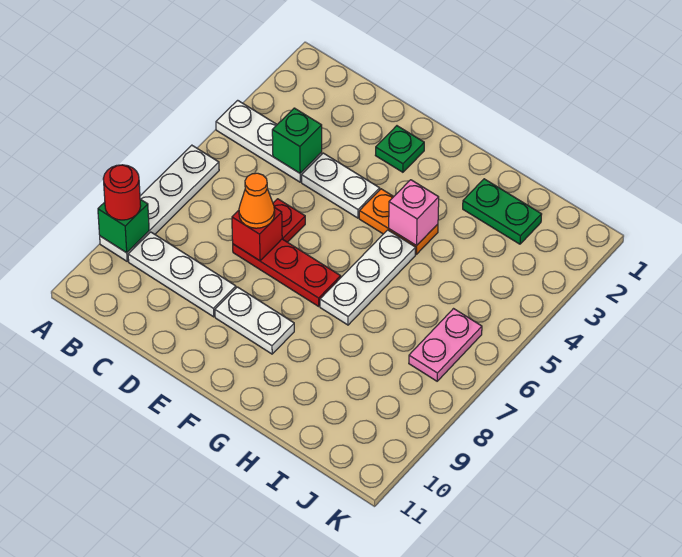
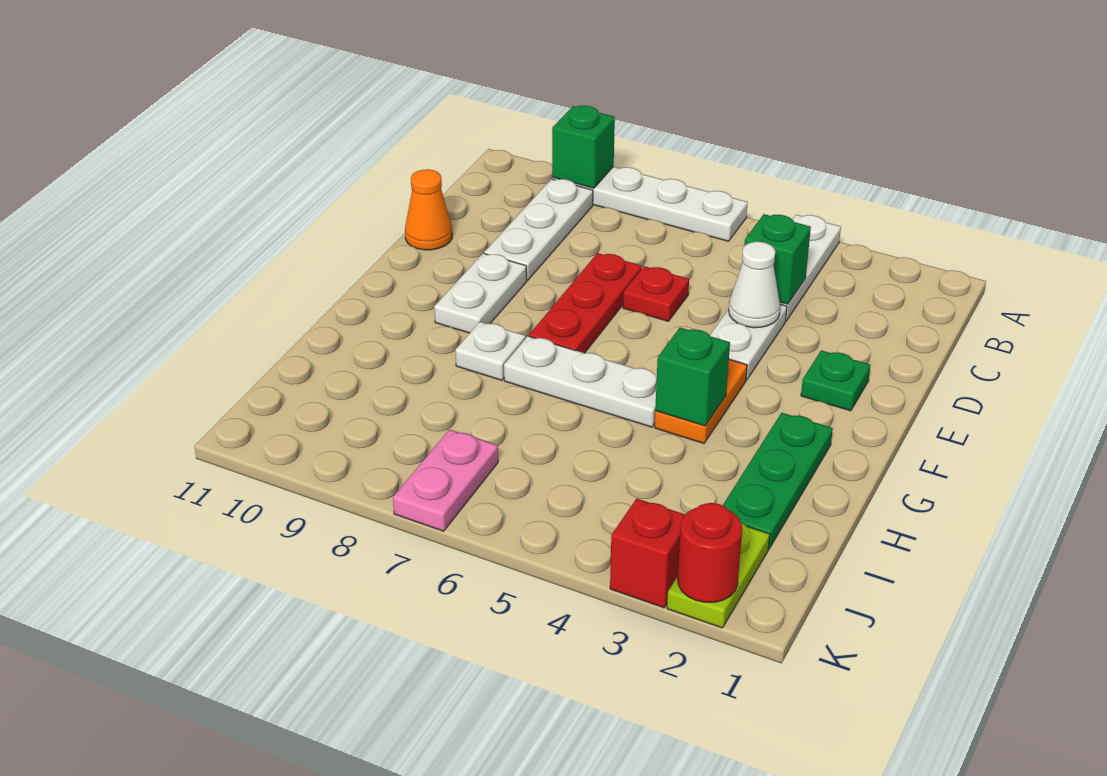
red 1x1 round brick [103,165,141,220] -> red 1x1 round brick moved to [678,503,742,602]
none -> white 1x1 cone [729,242,780,328]
red 1x1 brick [232,207,282,261] -> red 1x1 brick moved to [610,499,685,608]
orange 1x1 cone [239,173,275,228] -> orange 1x1 cone moved to [405,169,452,250]
pink 1x1 brick [389,180,439,246] -> green 1x1 brick [655,328,730,426]
none -> white 1x1 plate [455,322,525,380]
green 1x2 plate [463,179,542,244] -> green 1x3 plate [723,413,833,549]
none -> lime 1x2 plate [667,524,770,628]
pink 1x2 plate [409,309,482,381] -> pink 1x2 plate turned to [393,430,498,531]

